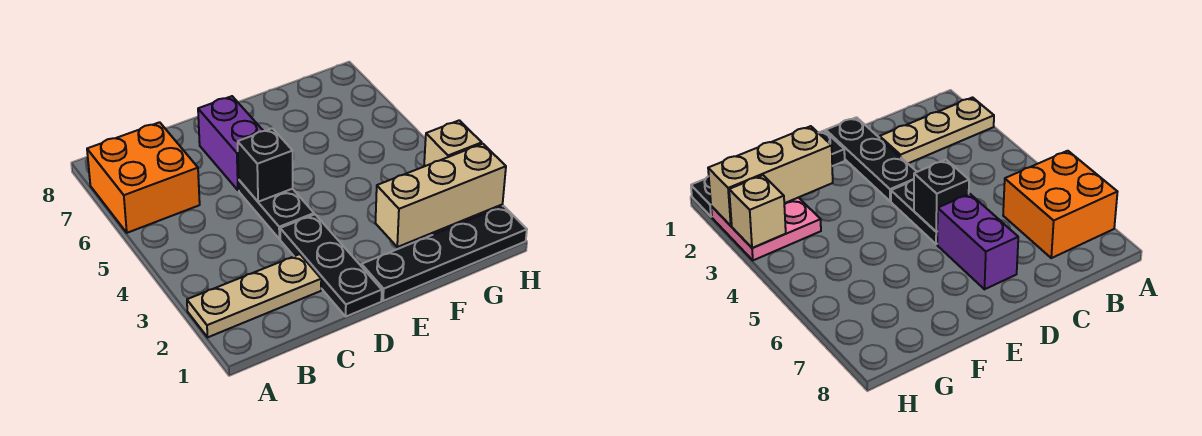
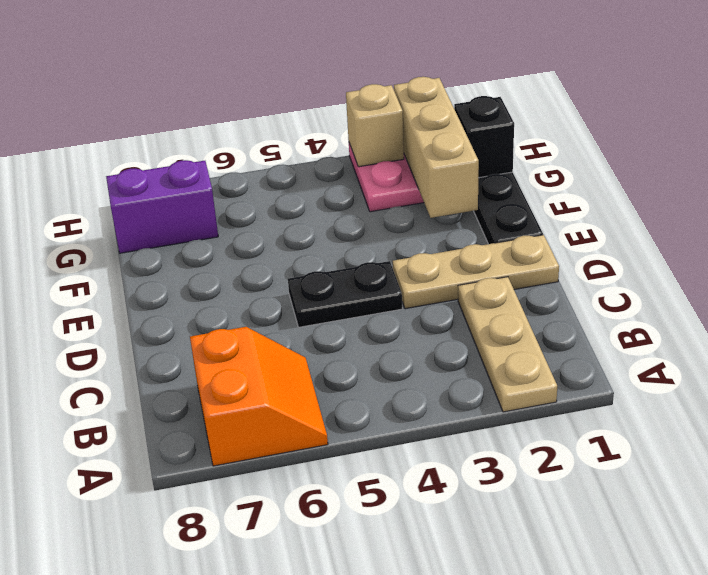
orange 2x2 brick [87,122,200,233] -> orange 2x2 slope [190,327,328,466]
black 1x3 plate [280,215,382,316] -> tan 1x3 plate [393,235,559,309]
black 1x1 brick [238,128,293,202] -> black 1x1 brick moved to [454,96,514,178]
purple 1x2 brick [198,96,263,190] -> purple 1x2 brick moved to [106,160,218,253]

